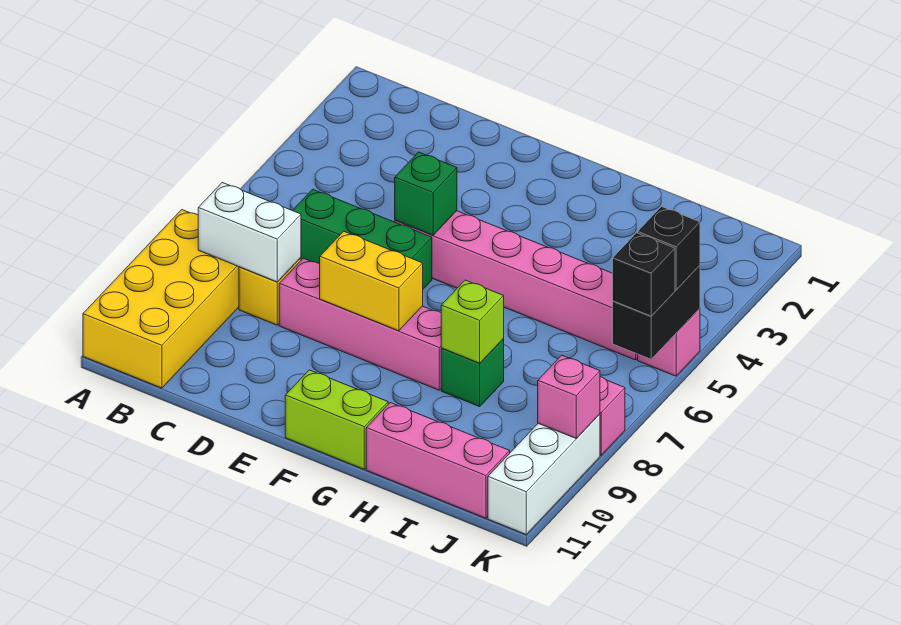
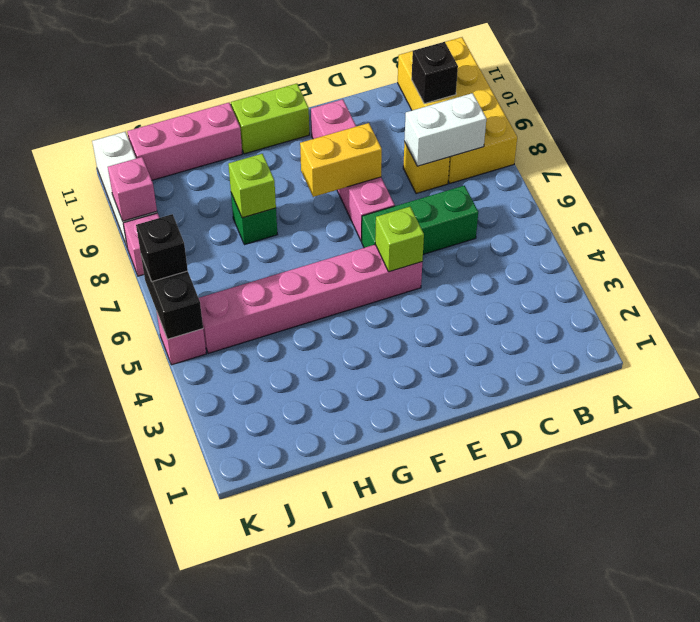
pink 1x4 brick [279,258,442,390] -> pink 1x4 brick turned to [311,99,395,241]
green 1x1 brick [395,152,457,235] -> lime 1x1 brick [375,207,424,272]
black 1x1 brick [638,207,700,290] -> black 1x1 brick moved to [412,42,458,104]

